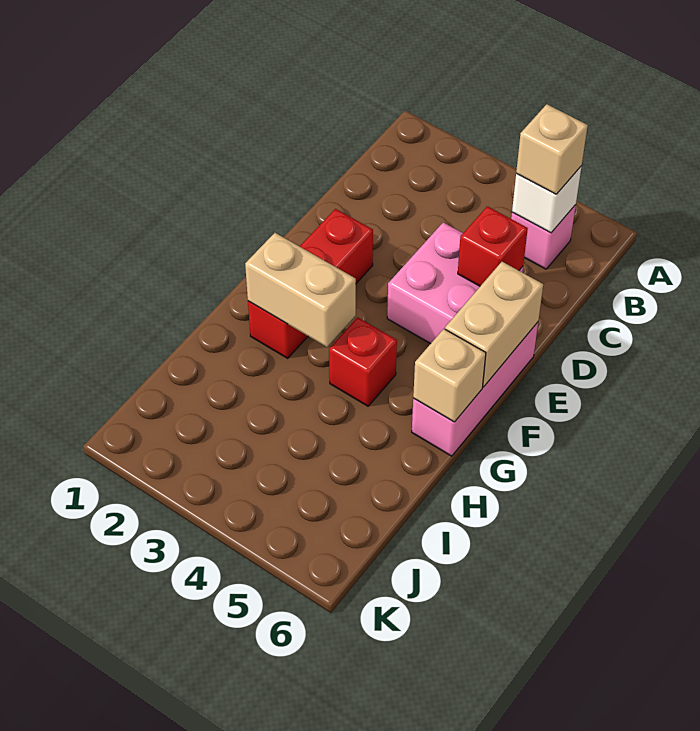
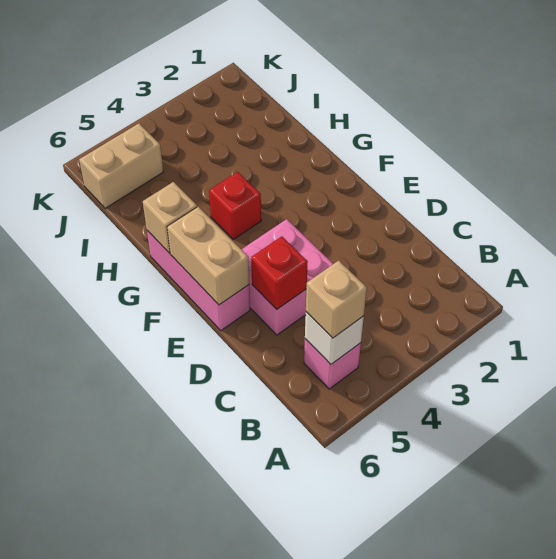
red 1x3 brick [248,209,373,358] -> none
tan 1x2 brick [245,233,356,347] -> tan 1x2 brick moved to [79,123,163,208]

